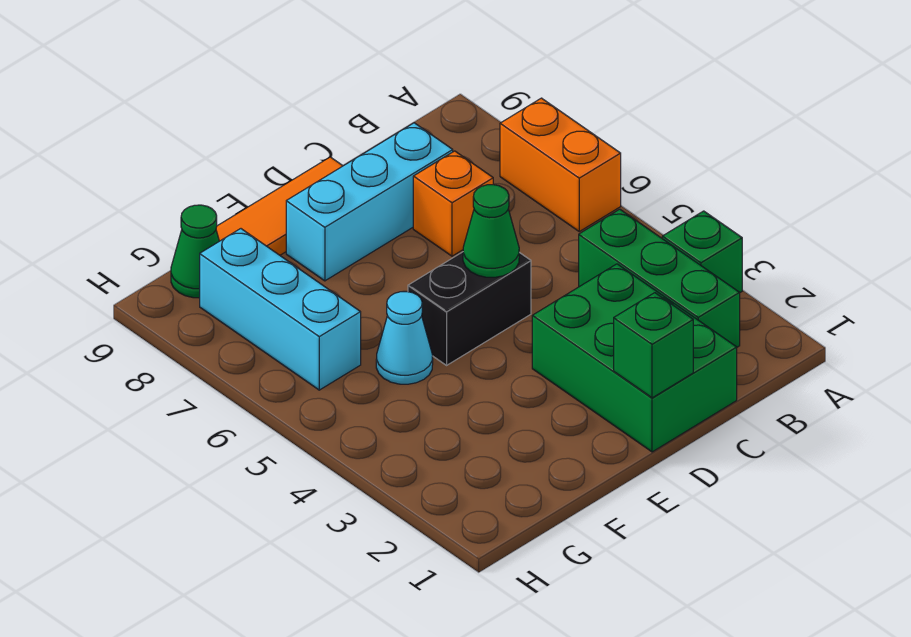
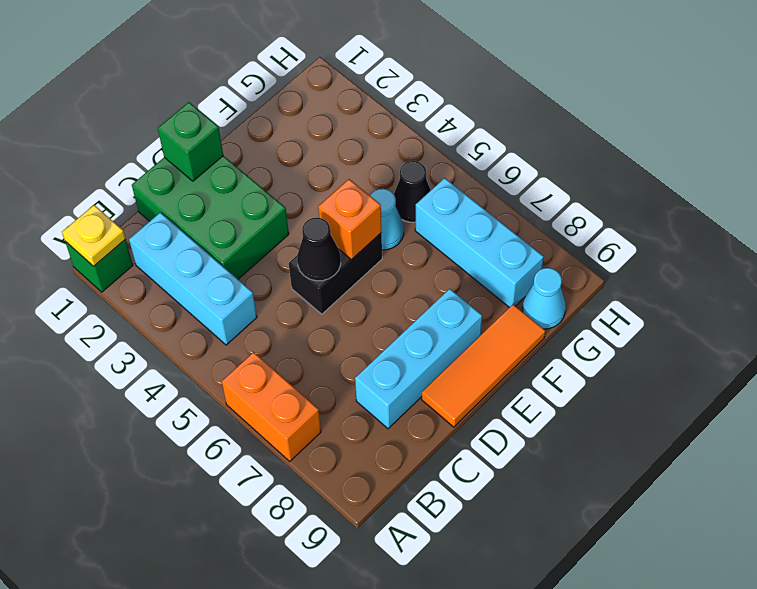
none -> yellow 1x1 plate [62,205,125,266]
green 1x1 brick [662,211,742,292] -> green 1x1 brick moved to [65,239,133,292]
green 1x3 brick [579,209,740,347] -> cyan 1x3 brick [129,212,257,345]
orange 1x1 brick [413,151,493,256] -> orange 1x1 brick moved to [318,179,381,259]
green 1x1 cone [463,185,519,277] -> black 1x1 cone [297,218,341,281]
none -> black 1x1 cone [394,161,431,222]
green 1x1 cone [171,205,219,298] -> cyan 1x1 cone [522,268,566,329]

